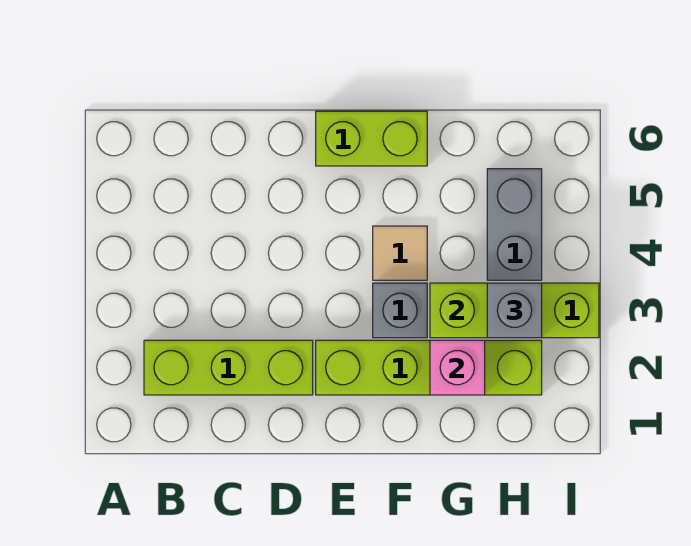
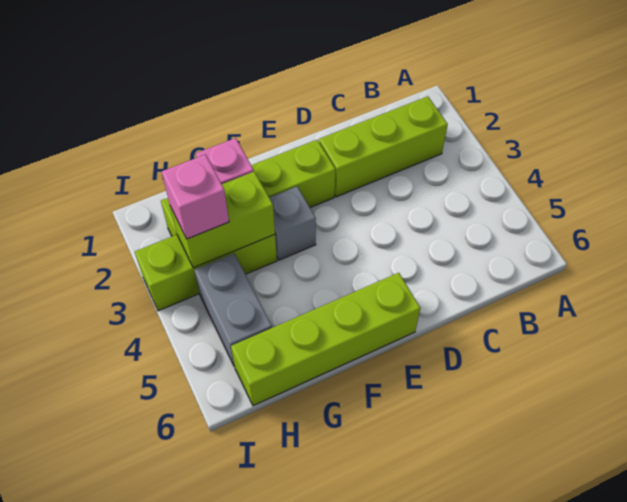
lime 1x2 brick [316,111,427,166] -> lime 1x4 brick [231,273,420,406]
tan 1x1 tile [373,226,427,280] -> none
grey 1x1 brick [487,283,542,338] -> pink 1x1 brick [162,155,229,239]

